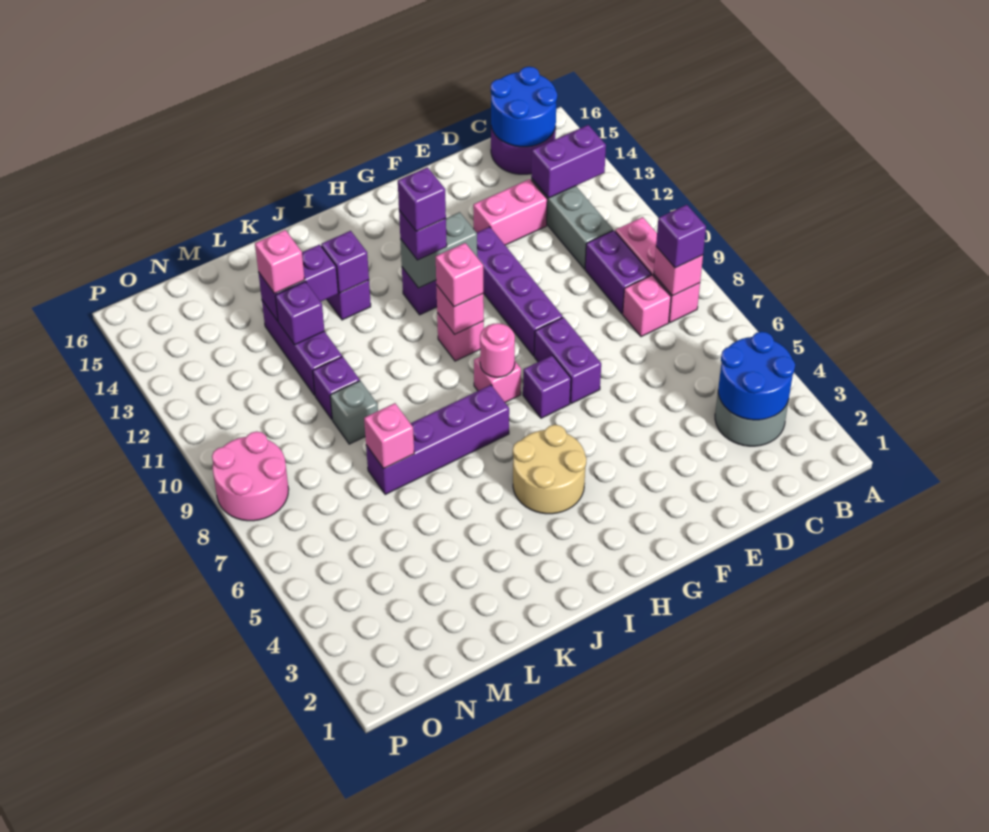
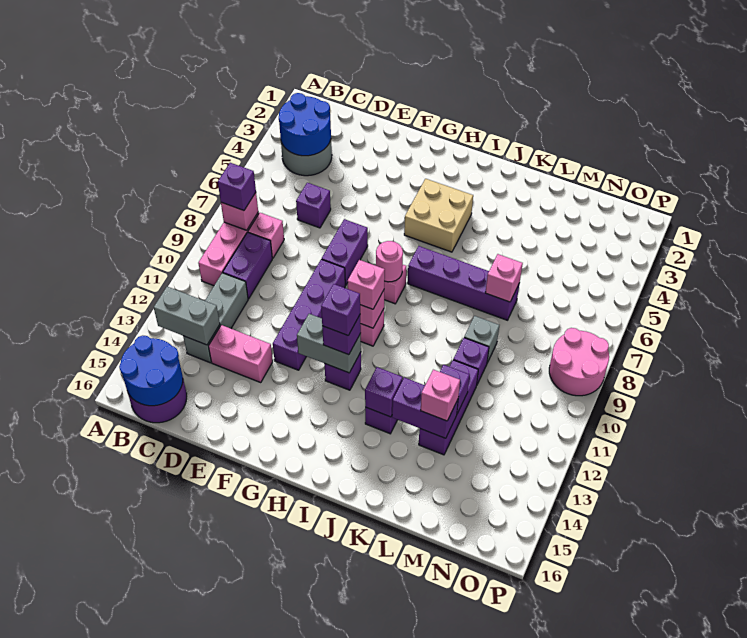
purple 1x2 brick [531,125,606,198] -> grey 1x2 brick [154,287,220,345]
purple 1x1 brick [523,355,571,418] -> purple 1x1 brick moved to [296,183,331,228]
tan 2x2 round brick [513,425,586,514] -> tan 2x2 brick [404,179,473,252]

